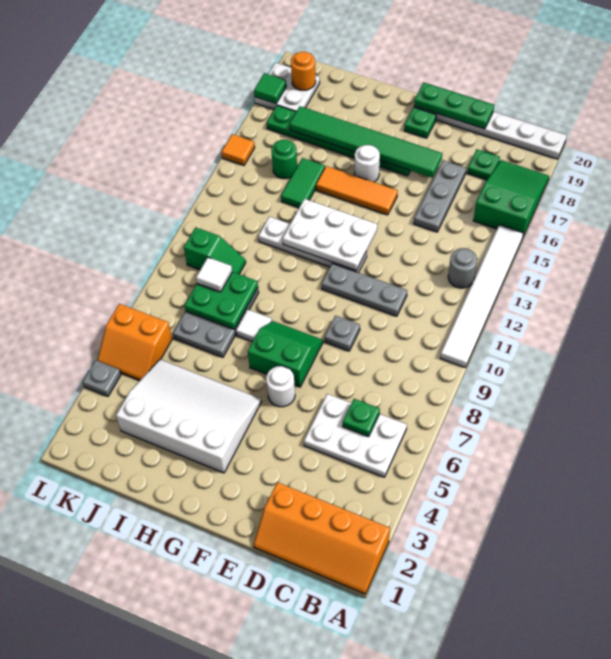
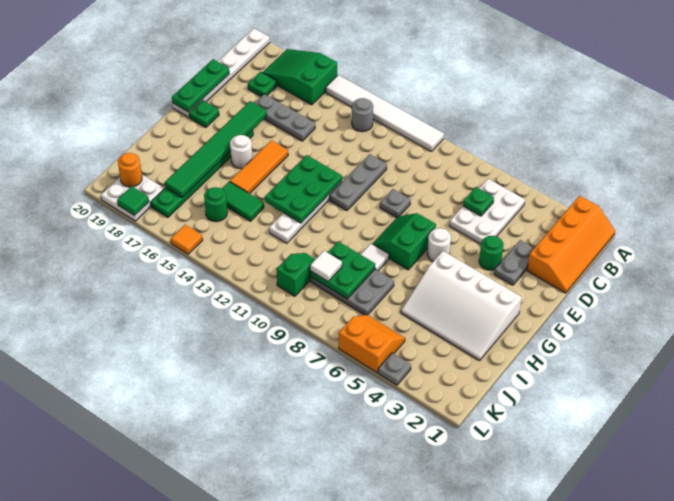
none -> grey 1x2 plate [494,240,534,285]
none -> green 1x1 round brick [479,236,504,270]
white 2x3 plate [282,199,377,271] -> green 2x3 plate [265,155,342,223]
white 3x4 slope [116,359,262,473] -> white 3x4 slope turned to [401,251,522,361]
orange 2x2 slope [97,304,172,381] -> orange 2x2 slope turned to [339,315,405,373]

